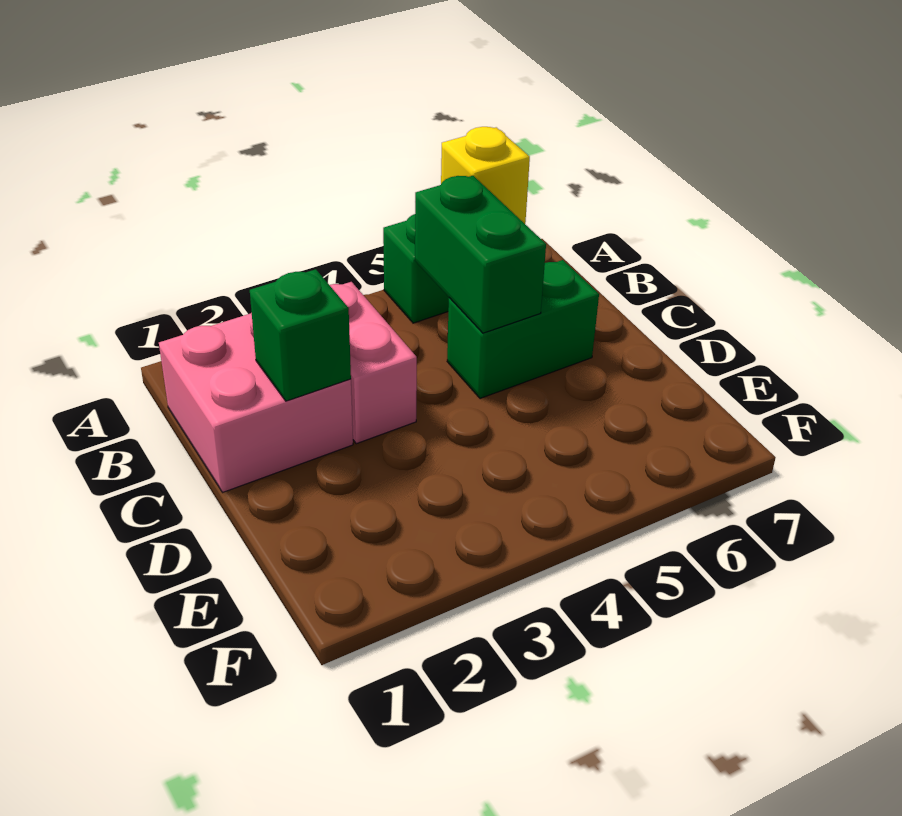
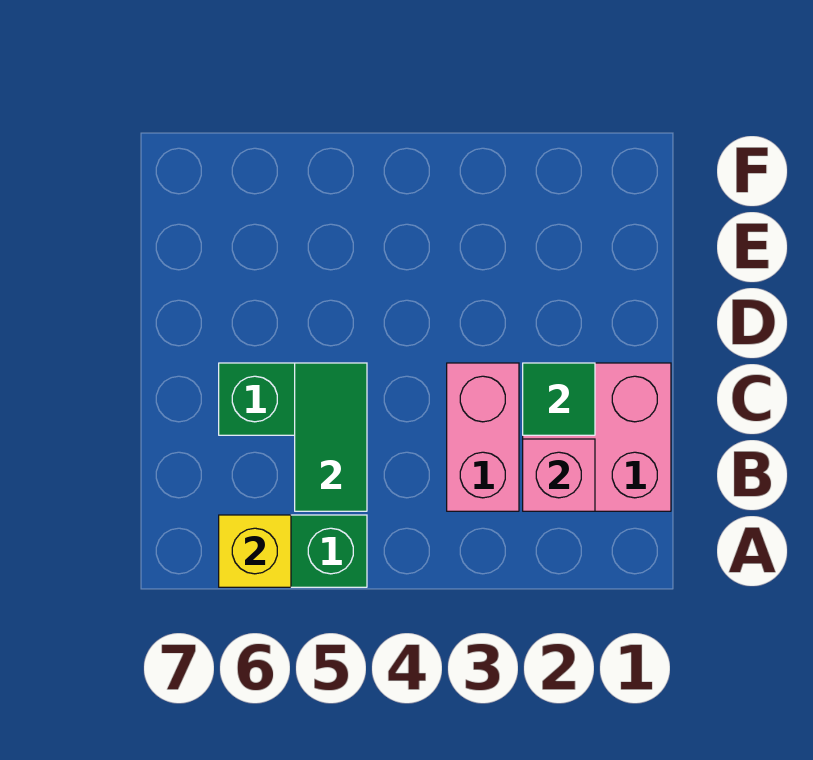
none -> pink 1x1 brick [523,439,595,511]
green 1x2 brick [415,176,546,333] -> green 1x2 tile [295,363,367,511]
green 1x1 brick [250,269,351,401] -> green 1x1 tile [523,363,595,435]

